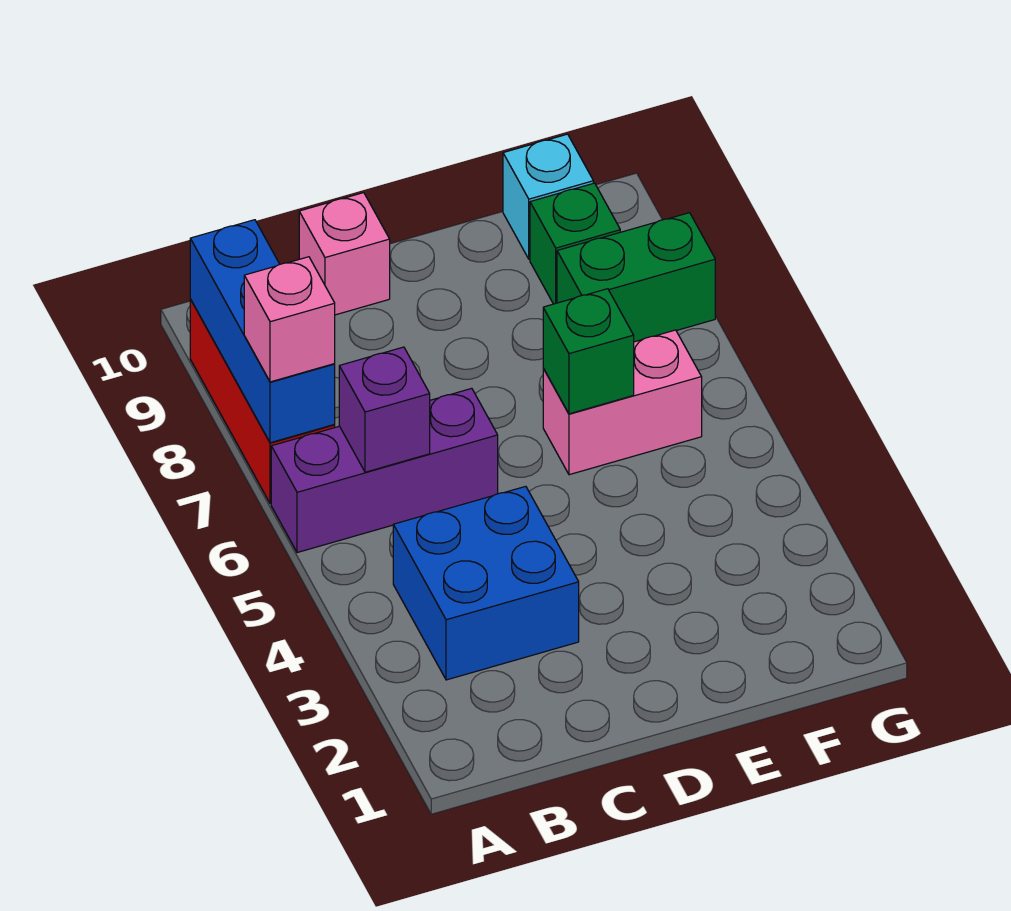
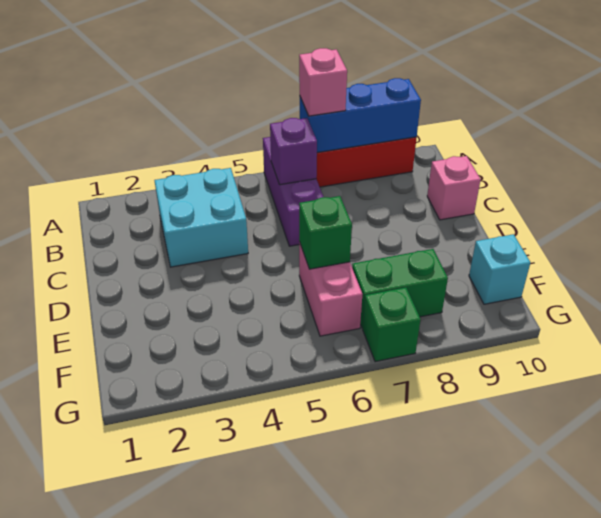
blue 2x2 brick [393,486,579,680] -> cyan 2x2 brick [154,168,248,267]
green 1x2 brick [557,213,715,342] -> green 1x2 brick turned to [352,249,448,328]
green 1x1 brick [530,183,620,304] -> green 1x1 brick moved to [363,288,421,362]

